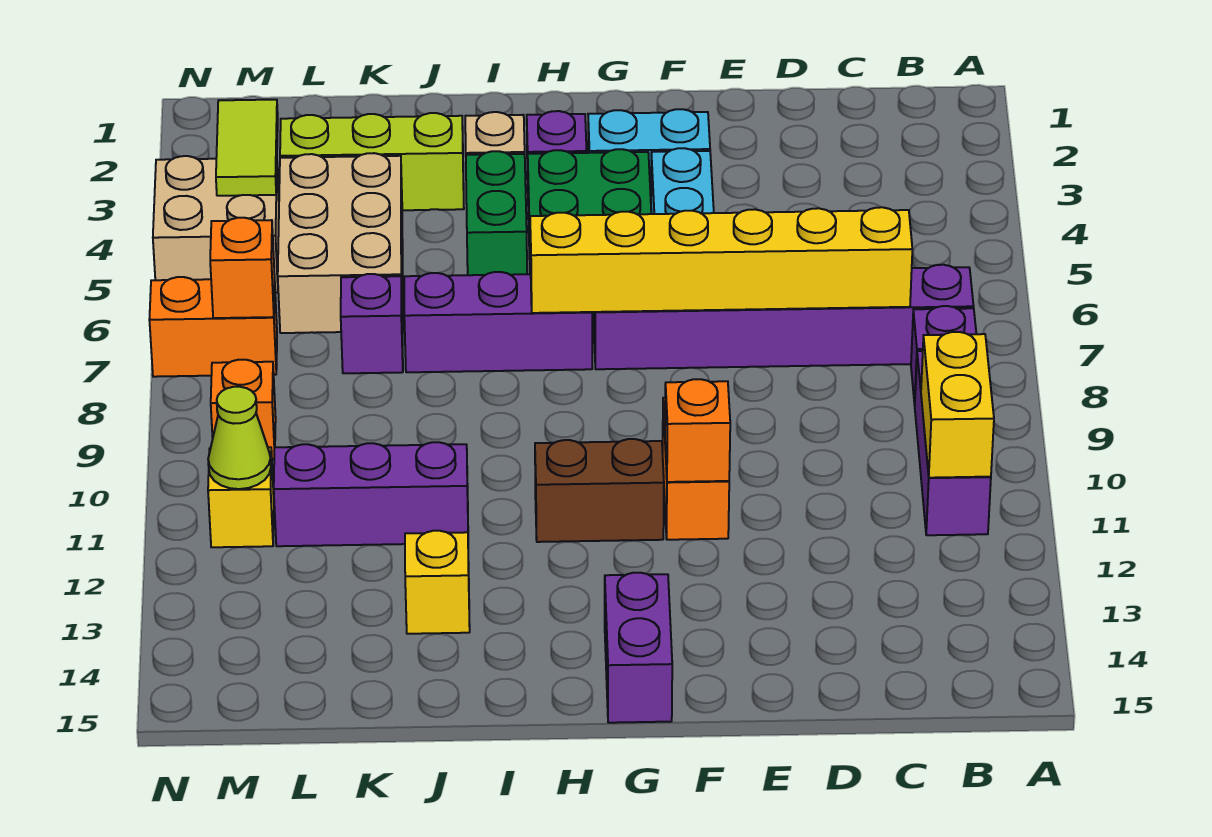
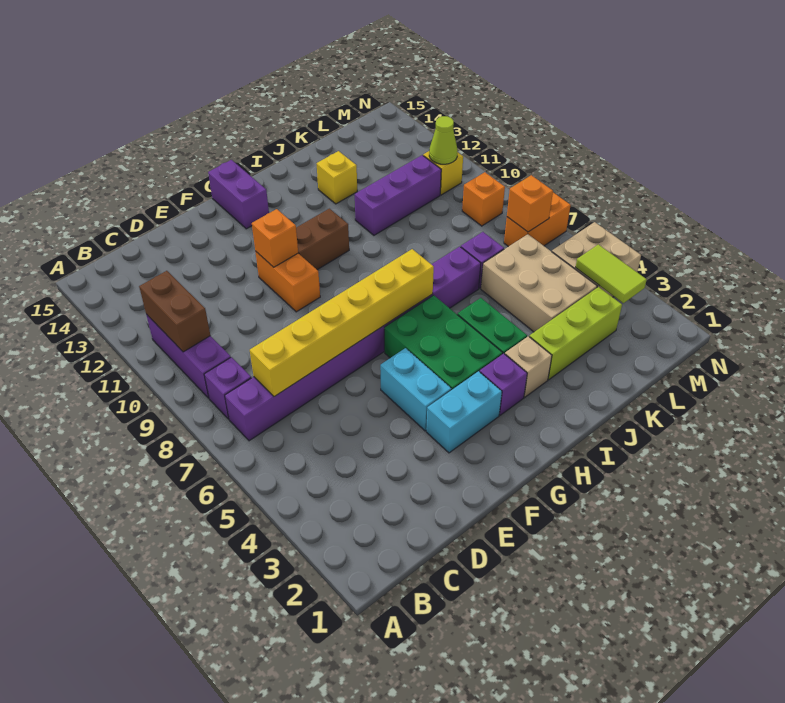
yellow 1x2 brick [921,332,994,478] -> brown 1x2 brick [139,271,210,352]

